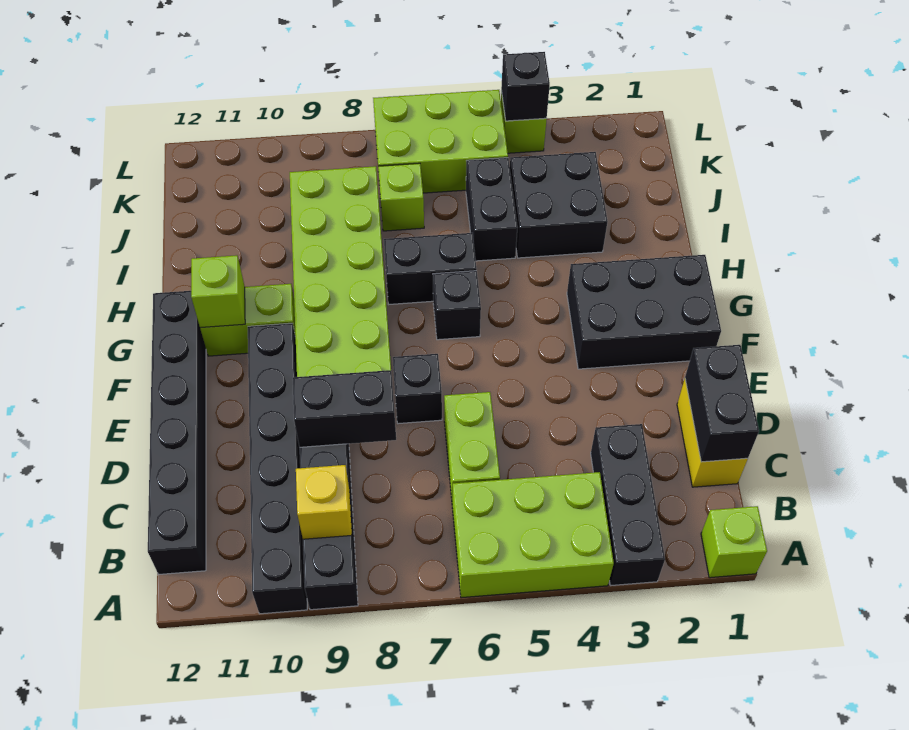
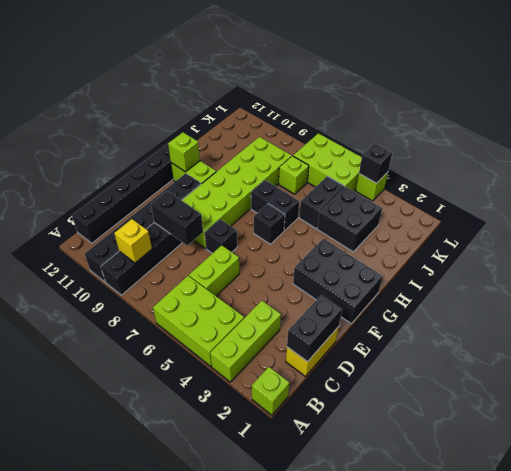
black 1x3 brick [591,424,665,585] -> lime 1x3 brick [210,301,281,382]

